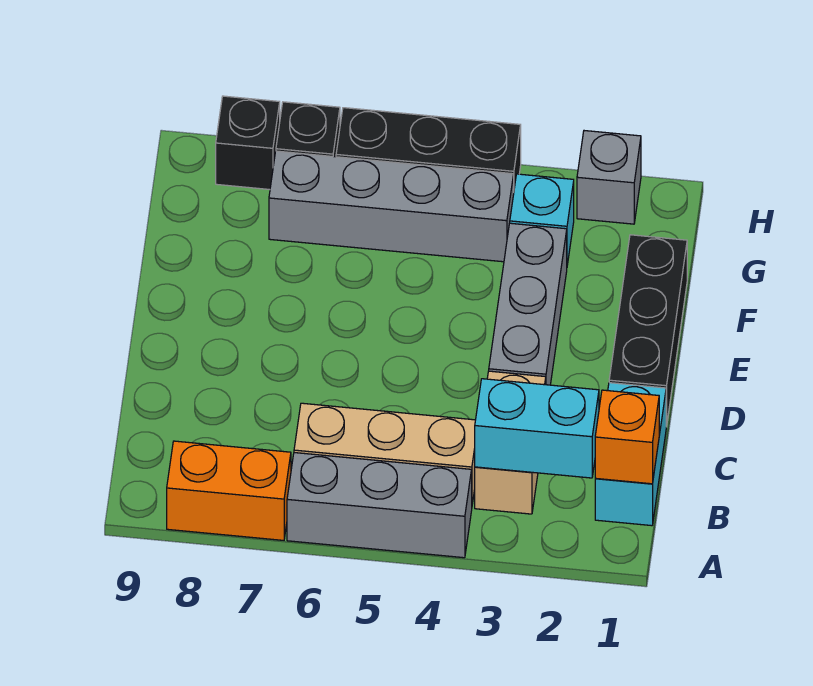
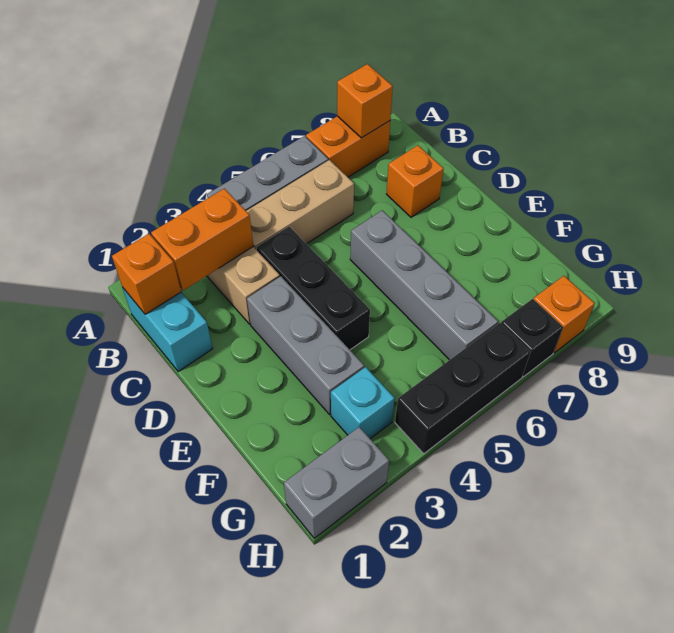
none -> orange 1x1 brick [337,64,393,138]
cyan 1x2 brick [475,379,599,478] -> orange 1x2 brick [151,189,253,290]
none -> orange 1x1 brick [387,145,444,217]
black 1x3 brick [609,235,687,427] -> black 1x3 brick moved to [256,227,370,350]
grey 1x4 brick [269,151,514,262] -> grey 1x4 brick turned to [350,210,498,360]
grey 1x1 brick [577,131,641,224] -> grey 1x2 brick [284,427,389,538]
black 1x1 brick [216,96,280,189] -> orange 1x1 brick [533,276,595,353]

